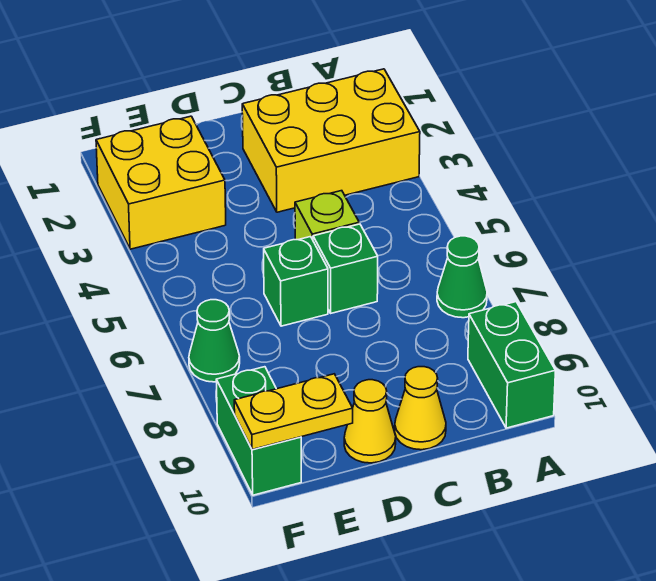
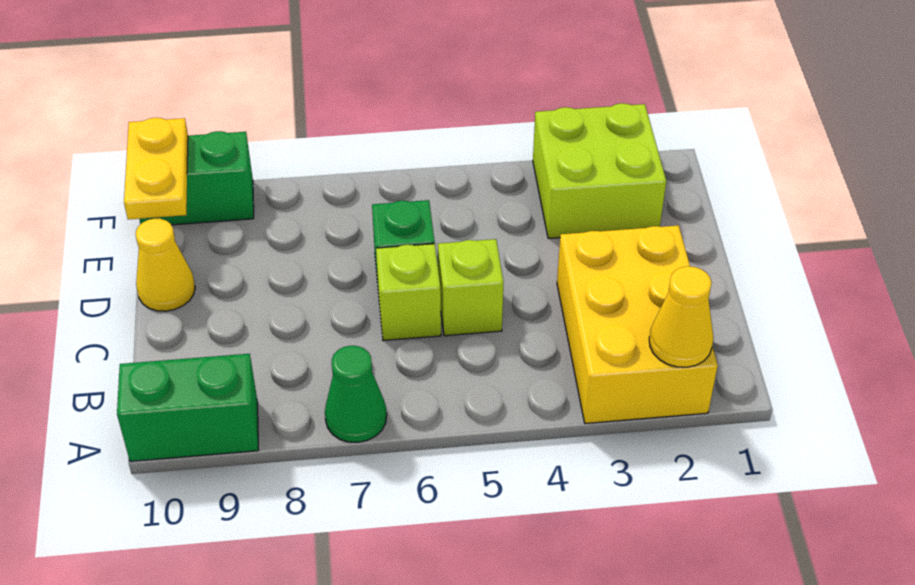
green 1x1 brick [313,224,378,313] -> lime 1x1 brick [376,244,441,341]
yellow 1x1 cone [395,367,446,450] -> yellow 1x1 cone moved to [649,266,713,367]
yellow 2x2 brick [96,116,226,249] -> lime 2x2 brick [533,103,666,239]
green 1x1 cone [189,300,240,382] -> none

